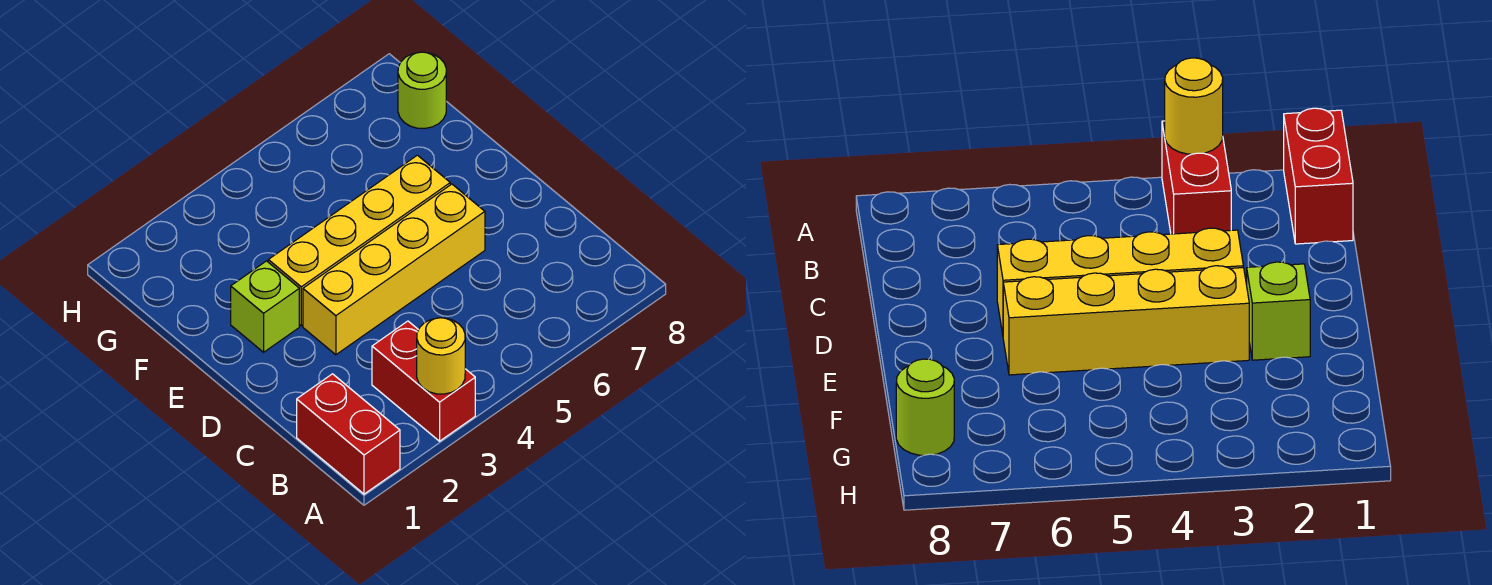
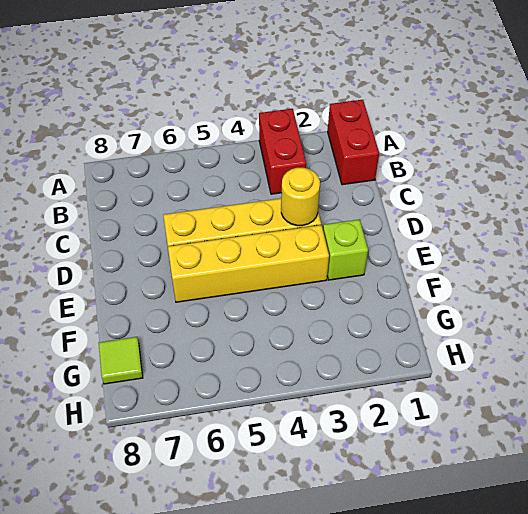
yellow 1x1 round brick [417,318,465,394] -> yellow 1x1 round brick moved to [281,168,320,226]
lime 1x1 round brick [398,52,446,129] -> lime 1x1 tile [99,337,143,384]

